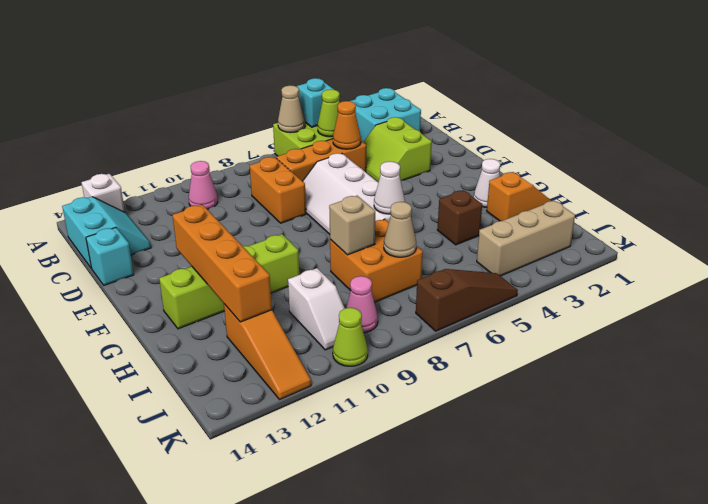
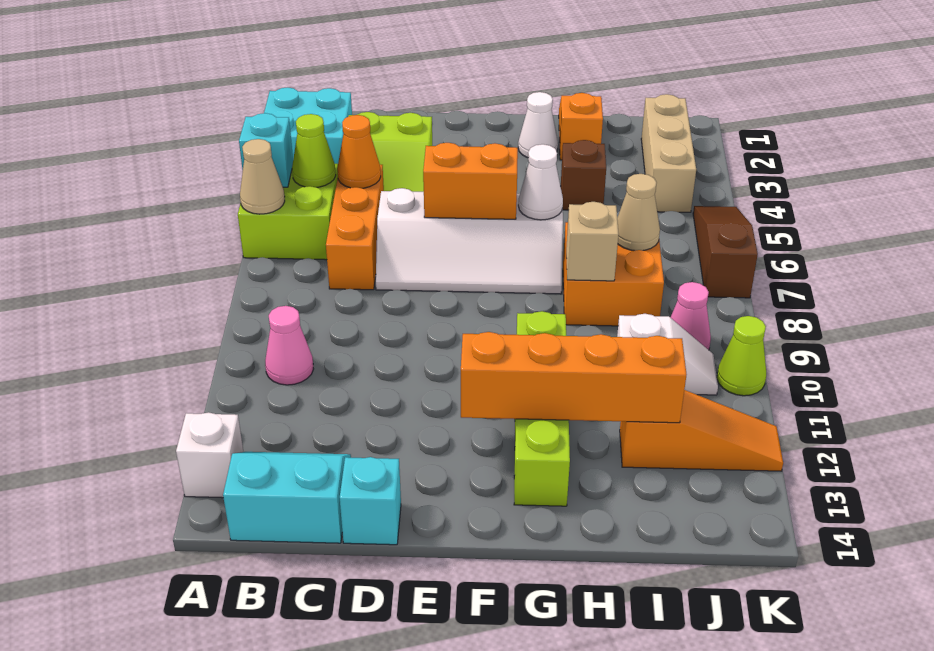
orange 1x2 brick [250,157,306,223] -> orange 1x2 brick moved to [423,143,518,219]

